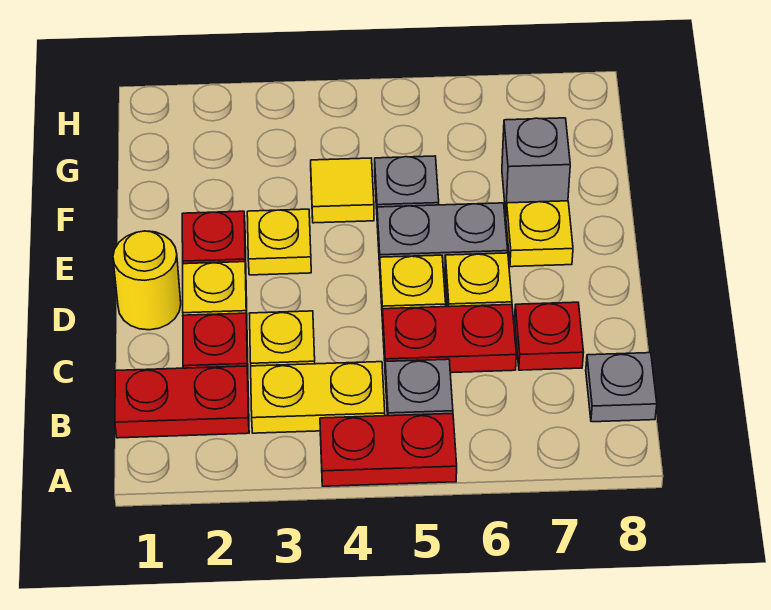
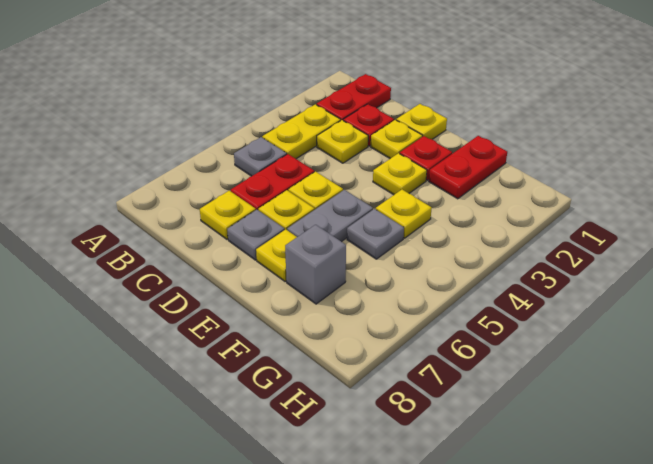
red 1x2 plate [320,414,457,486] -> red 1x2 plate moved to [429,136,507,199]
grey 1x1 plate [586,353,657,422] -> grey 1x1 plate moved to [227,210,284,260]
red 1x1 plate [515,302,584,370] -> yellow 1x1 plate [200,191,256,239]
yellow 1x1 round brick [113,231,181,330] -> yellow 1x1 plate [396,104,447,139]
yellow 1x1 tile [311,158,374,223] -> yellow 1x1 plate [376,190,432,238]

